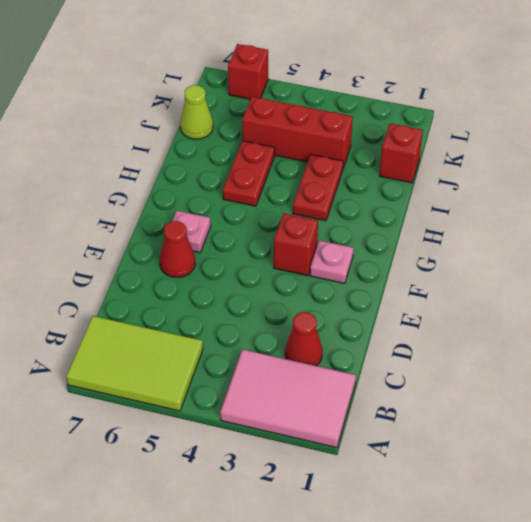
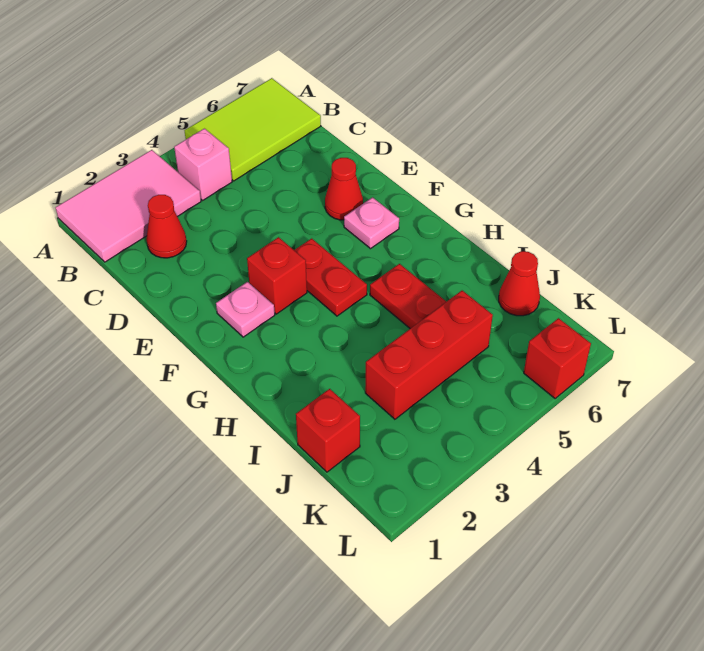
none -> pink 1x1 brick [174,129,232,200]
red 1x2 plate [293,155,343,221] -> red 1x2 plate moved to [294,238,367,316]
lime 1x1 cone [180,85,213,139] -> red 1x1 cone [499,251,540,316]

